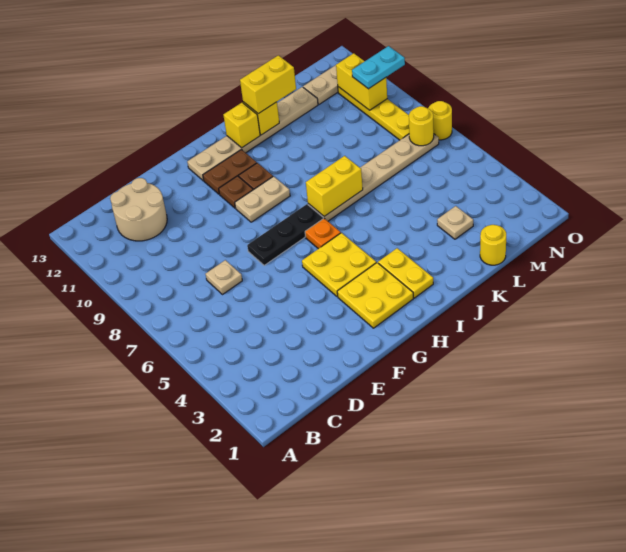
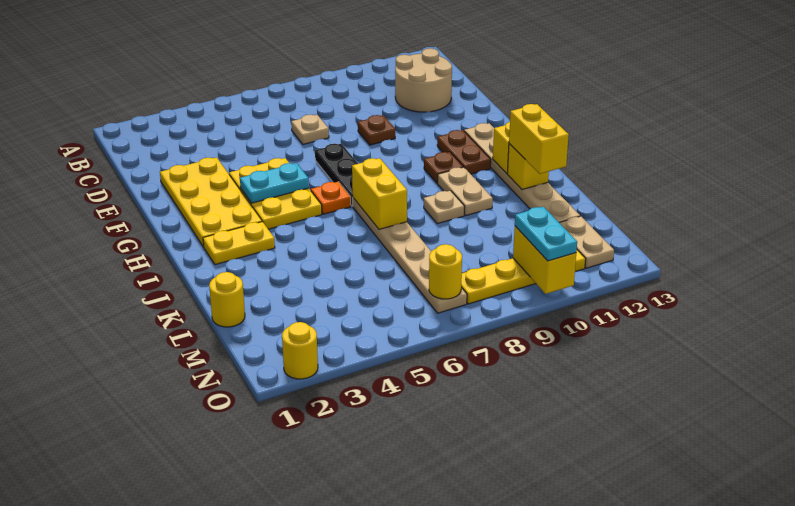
yellow 2x2 plate [337,263,413,328] -> yellow 2x4 plate [160,157,262,247]
yellow 2x2 plate [302,233,376,297] -> yellow 2x3 plate [229,158,322,229]
none -> cyan 1x2 plate [240,163,309,203]
tan 1x2 plate [235,176,290,222] -> tan 1x2 plate moved to [438,167,493,215]
brown 1x1 plate [219,176,253,208] -> brown 1x1 plate moved to [358,115,395,145]
tan 1x1 plate [437,206,473,239] -> tan 1x1 plate moved to [424,191,465,224]
yellow 1x2 brick [336,53,387,110] -> yellow 1x2 brick turned to [513,226,576,294]
yellow 1x1 round brick [428,101,452,140] -> yellow 1x1 round brick moved to [282,322,318,379]

